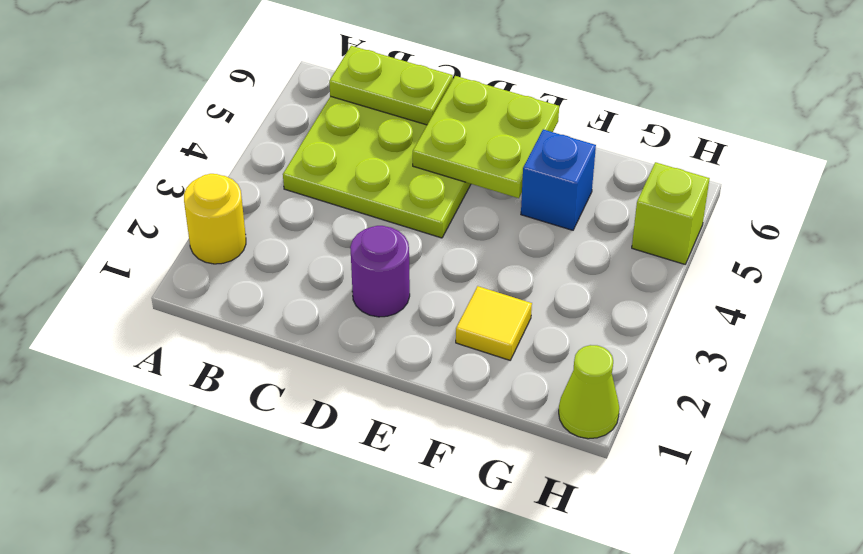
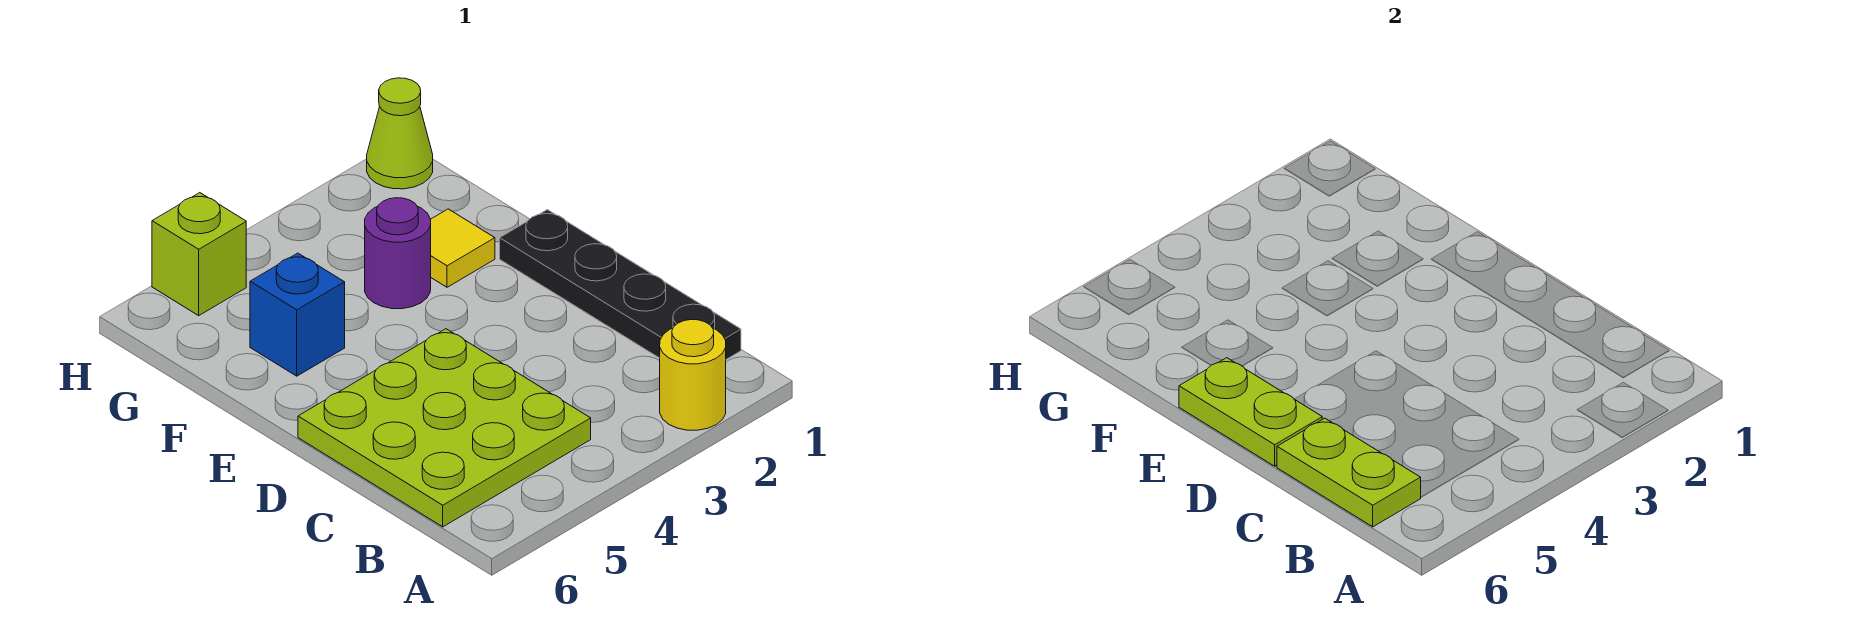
none -> black 1x4 plate [500,210,741,359]
purple 1x1 round brick [350,226,410,317] -> purple 1x1 round brick moved to [365,198,431,309]
lime 2x2 plate [413,76,559,198] -> lime 1x2 plate [1179,358,1322,466]

